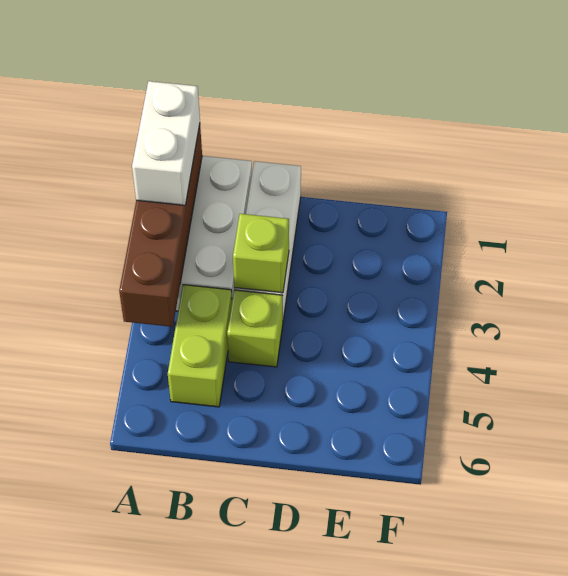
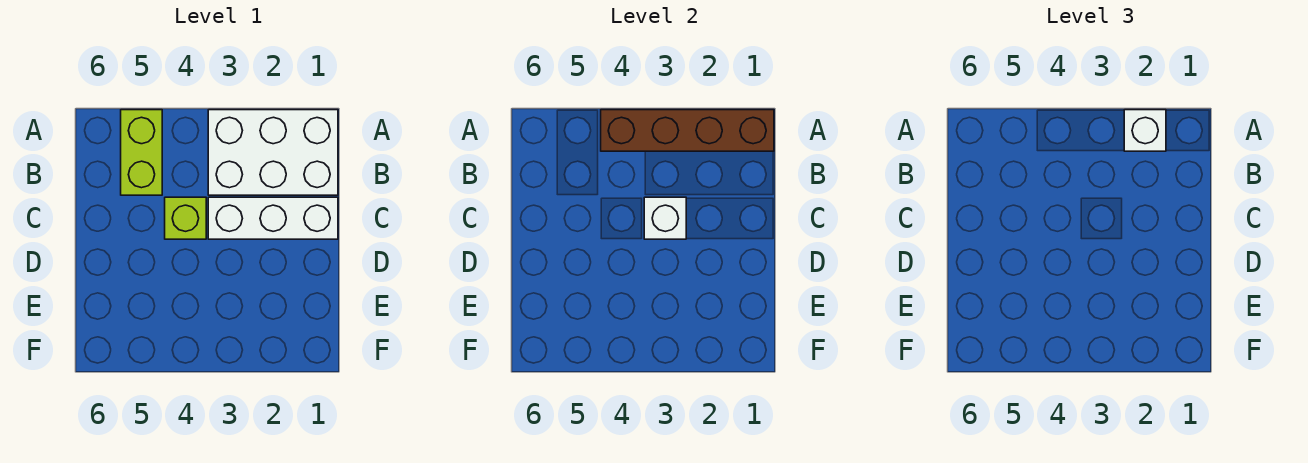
white 1x2 brick [132,81,200,205] -> white 1x1 brick [1124,110,1166,151]
lime 1x2 brick [168,285,232,407] -> lime 1x2 brick turned to [121,110,162,195]
lime 1x1 brick [233,214,289,293] -> white 1x1 brick [644,197,686,239]

